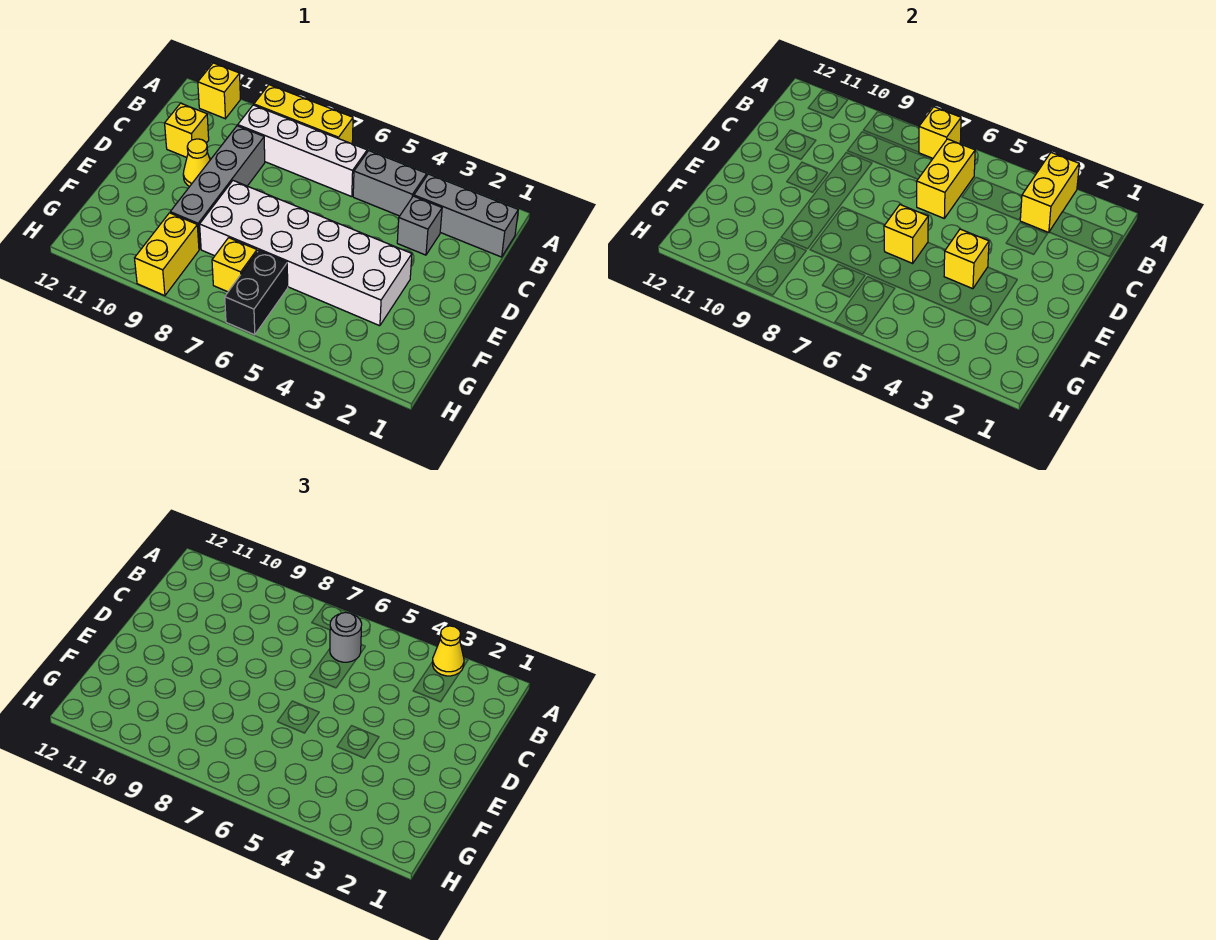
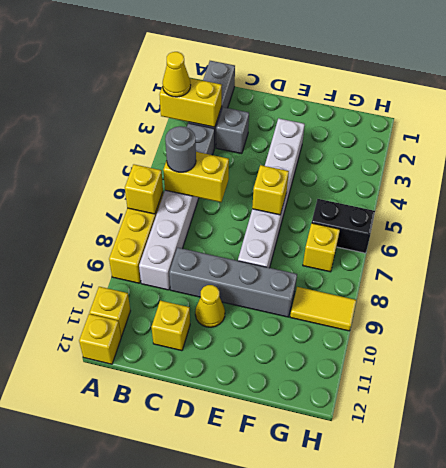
white 2x6 brick [200,181,412,326] -> white 1x6 brick [238,118,305,268]
yellow 1x1 brick [944,229,989,289] -> yellow 1x1 brick moved to [79,314,121,364]
yellow 1x2 brick [135,213,199,296] -> yellow 1x2 tile [290,287,356,331]

